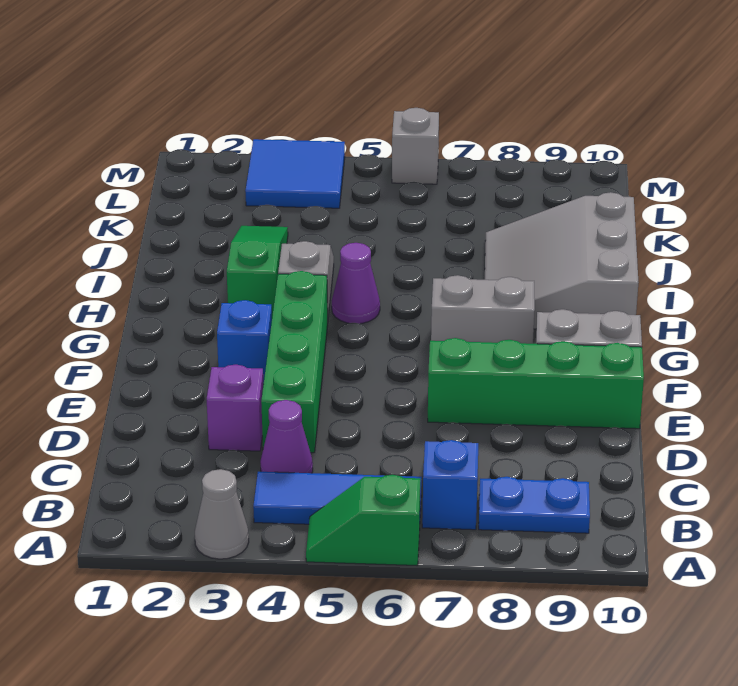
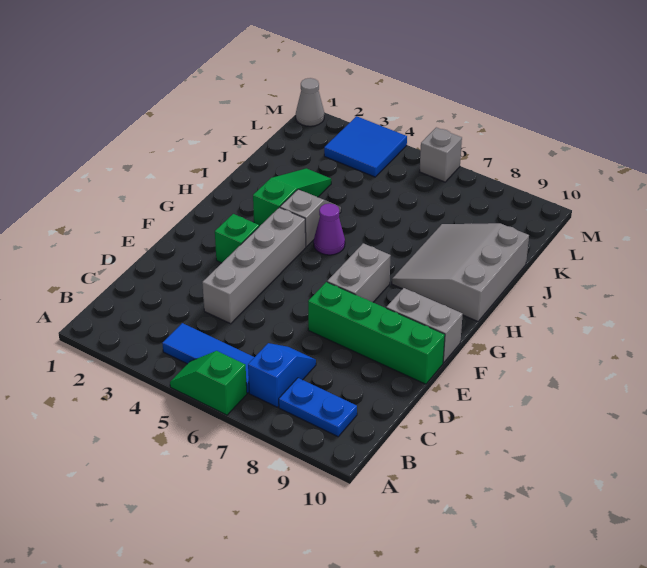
grey 1x1 cone [195,469,249,559] -> grey 1x1 cone moved to [296,78,324,126]
purple 1x1 cone [260,400,313,473] -> none
purple 1x1 brick [207,365,263,451] -> none
green 1x4 brick [261,271,328,453] -> grey 1x4 brick [202,208,306,324]
blue 1x1 brick [217,300,272,384] -> green 1x1 brick [215,214,259,263]
grey 1x2 brick [431,275,535,344] -> grey 1x2 brick turned to [327,243,391,302]

